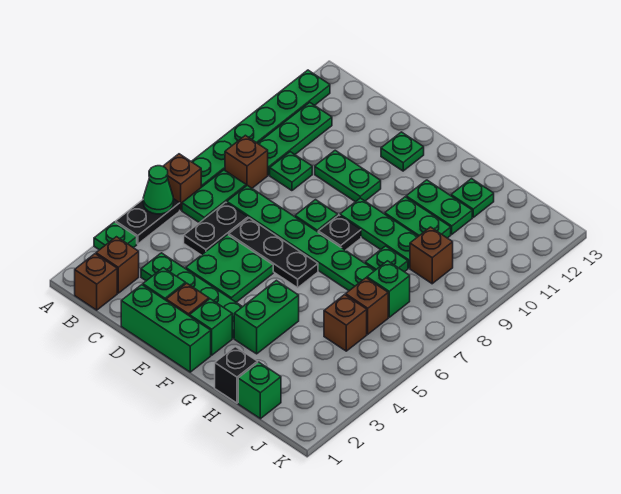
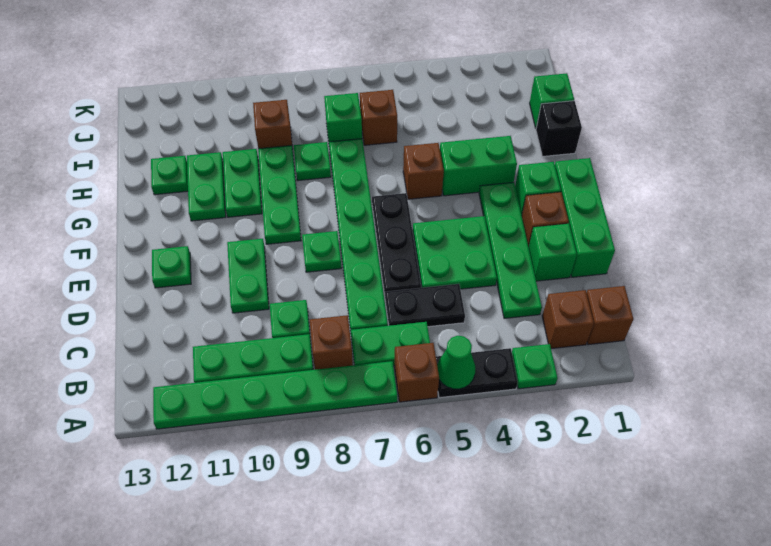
black 1x1 plate [318,215,361,250] -> none
brown 1x1 brick [324,295,367,351] -> brown 1x1 brick moved to [403,143,444,199]

